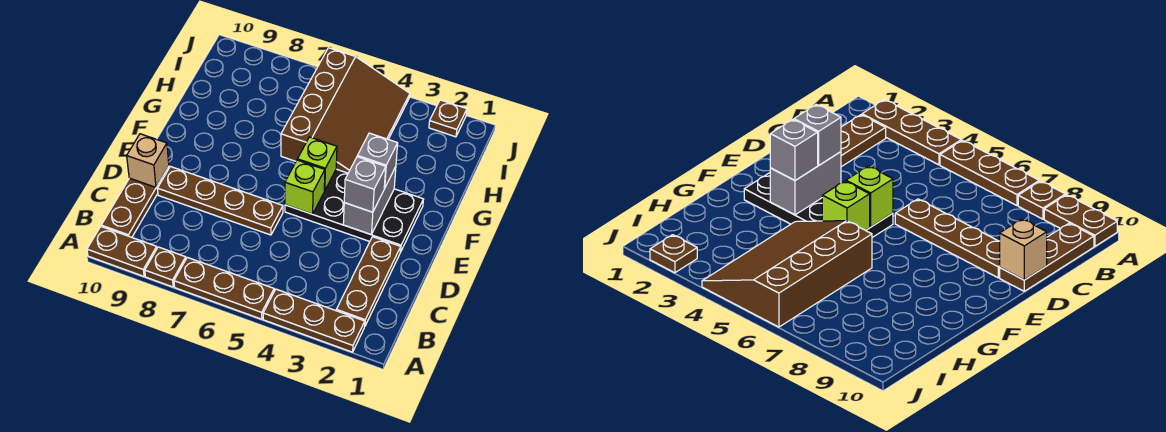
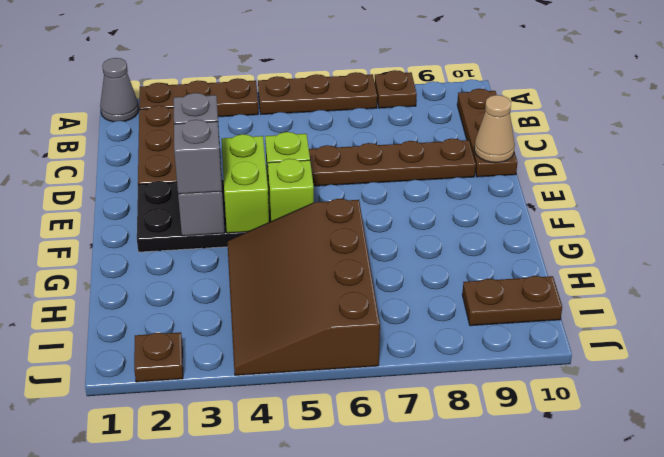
none -> grey 1x1 cone [100,58,139,122]
brown 1x2 plate [87,227,157,276] -> brown 1x2 plate moved to [462,276,562,326]
tan 1x1 brick [127,134,169,187] -> tan 1x1 cone [474,95,515,162]
none -> lime 1x2 brick [221,134,269,233]

